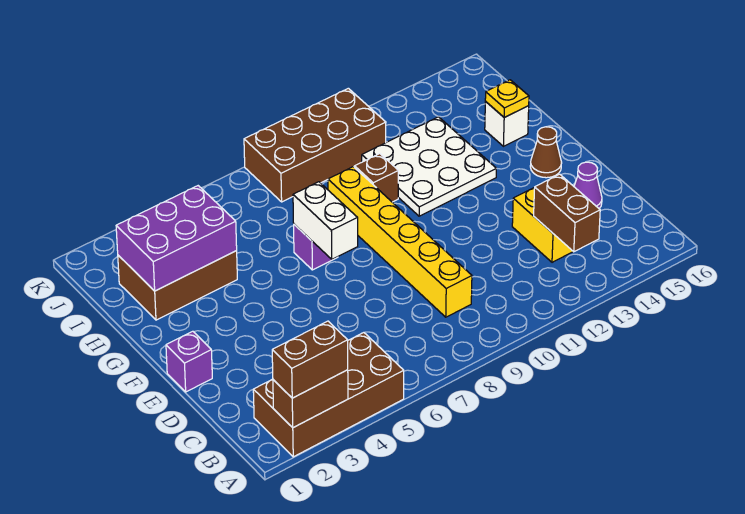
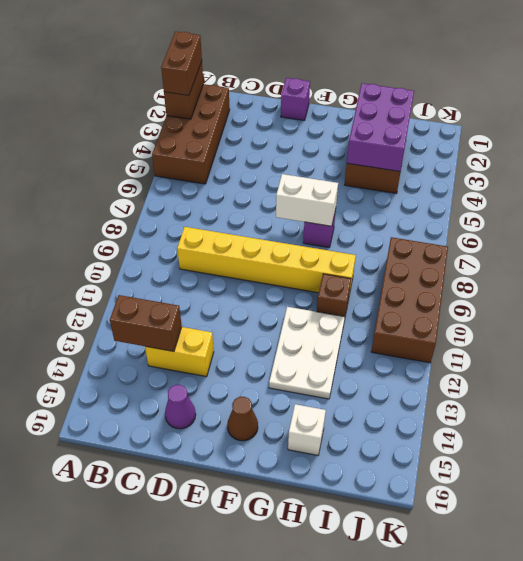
white 3x3 plate [362,117,496,216] -> white 2x3 plate [269,307,345,399]
yellow 1x1 plate [485,80,529,117] -> none

